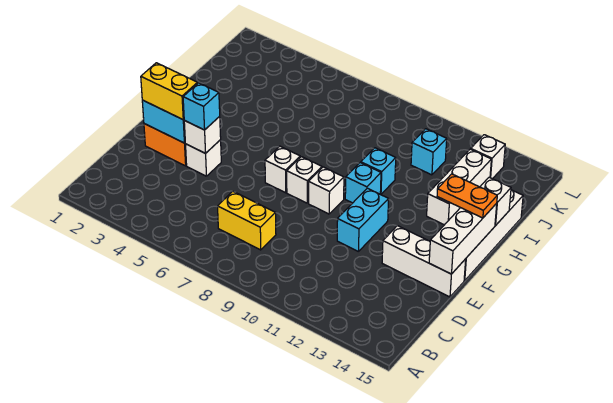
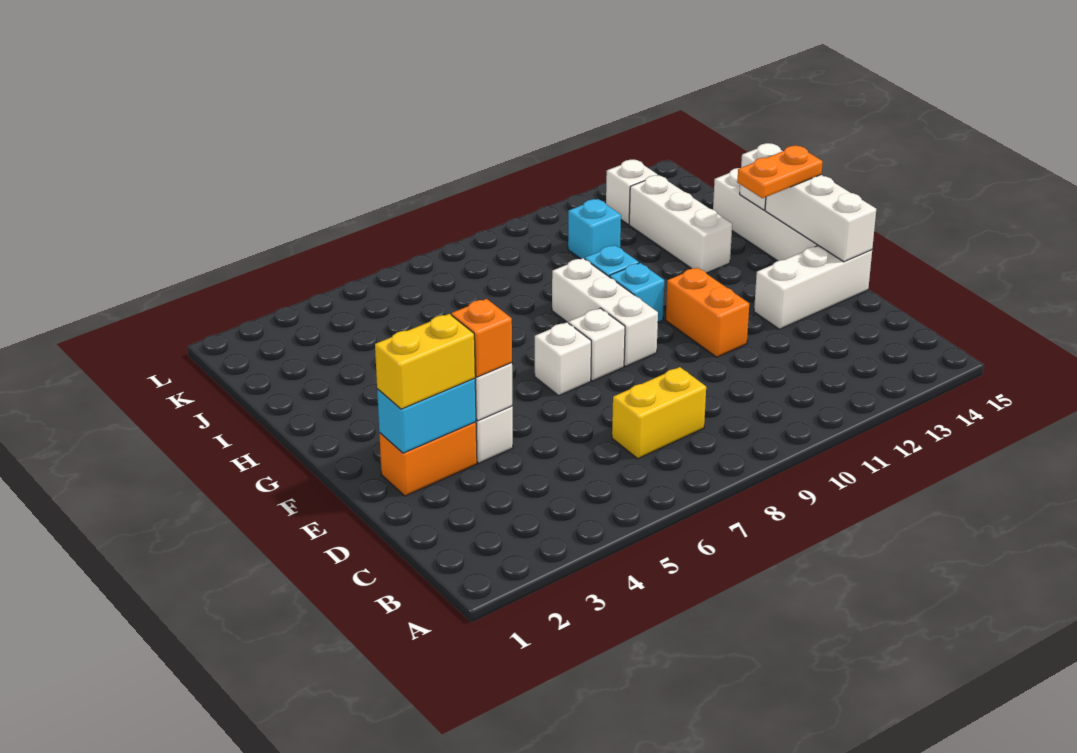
cyan 1x1 brick [183,83,220,130] -> orange 1x1 brick [451,299,512,377]
cyan 1x2 brick [337,188,389,252] -> orange 1x2 brick [666,268,749,357]
white 1x1 brick [309,167,344,214] -> white 1x3 brick [552,258,658,366]

